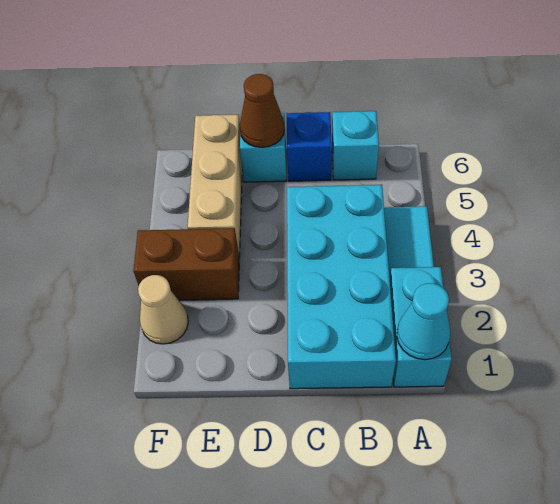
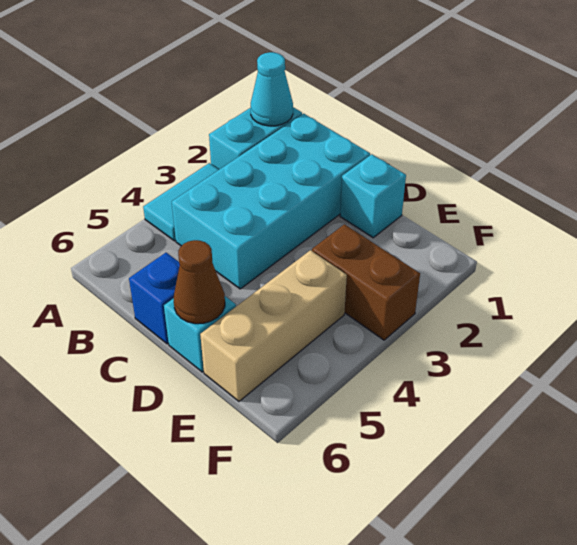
cyan 1x1 brick [332,111,379,180] -> cyan 1x1 brick moved to [340,154,406,238]
tan 1x1 cone [138,275,188,344] -> none

